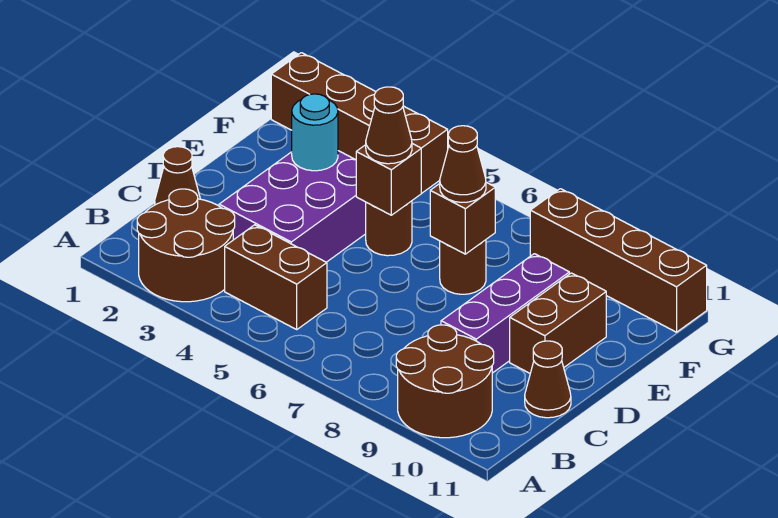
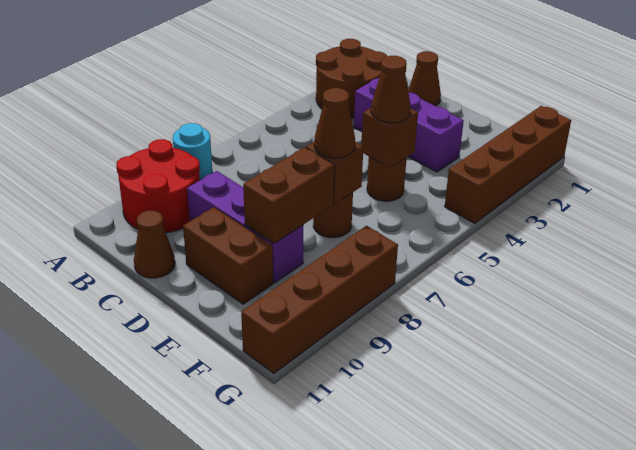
brown 2x2 round brick [396,325,494,438] -> red 2x2 round brick [116,139,200,233]
brown 1x2 brick [225,225,327,329] -> brown 1x2 brick moved to [243,147,334,243]
purple 2x3 brick [219,151,366,262] -> purple 1x3 brick [354,78,464,172]
cyan 1x1 round brick [292,94,338,171] -> cyan 1x1 round brick moved to [173,123,212,180]

